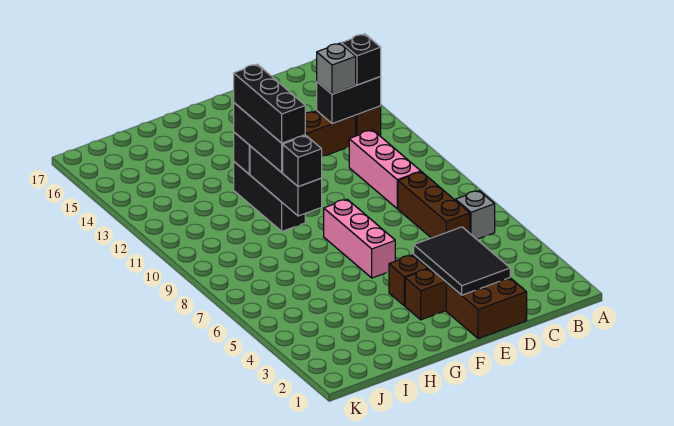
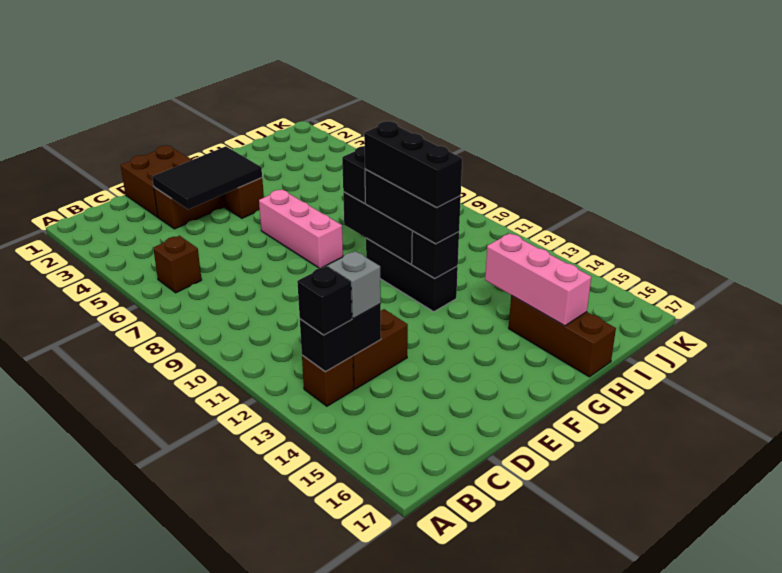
grey 1x1 brick [455,191,495,239] -> brown 1x1 brick [153,236,202,293]
brown 1x3 brick [398,172,470,238] -> brown 1x3 brick moved to [509,296,616,377]
pink 1x3 brick [349,130,421,209] -> pink 1x3 brick moved to [485,233,591,326]
black 2x3 tile [414,227,510,295] -> black 2x3 tile turned to [152,146,262,209]

